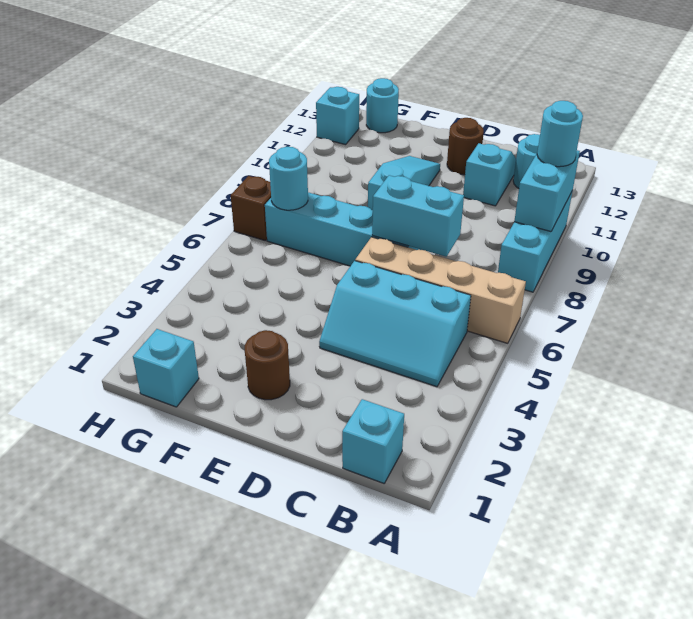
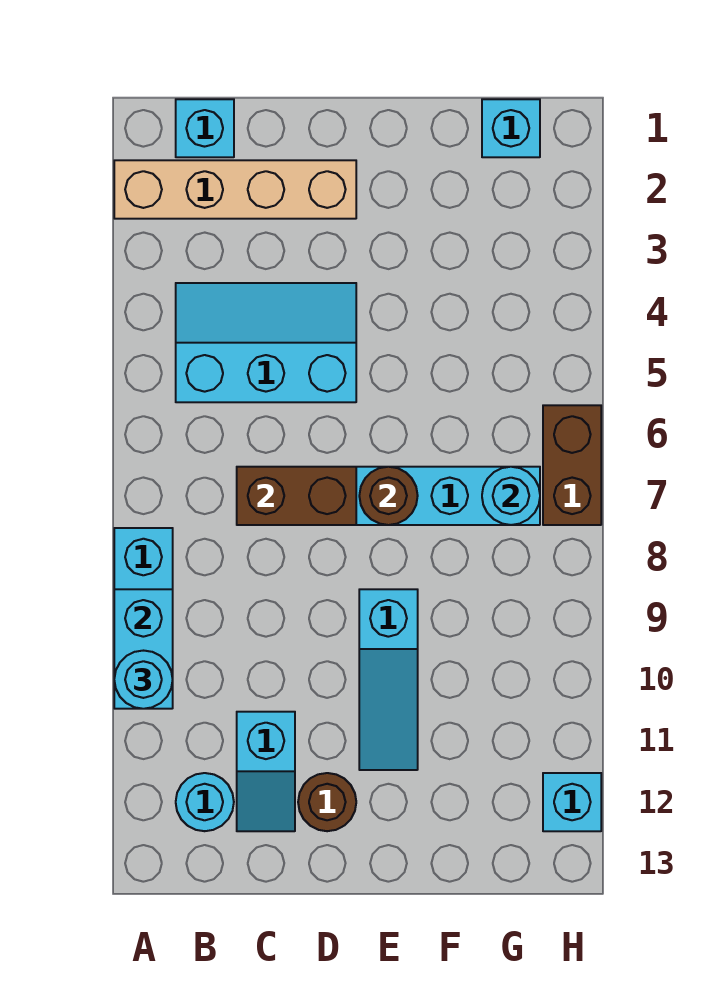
tan 1x4 brick [355,237,526,343] -> tan 1x4 brick moved to [114,160,356,219]
cyan 1x2 brick [372,175,464,257] -> brown 1x2 brick [237,467,356,525]
brown 1x1 round brick [245,330,290,400] -> brown 1x1 round brick moved to [359,467,418,525]
cyan 1x1 round brick [366,78,399,133] -> none
brown 1x1 brick [231,176,271,240] -> brown 1x2 brick [543,405,601,525]

